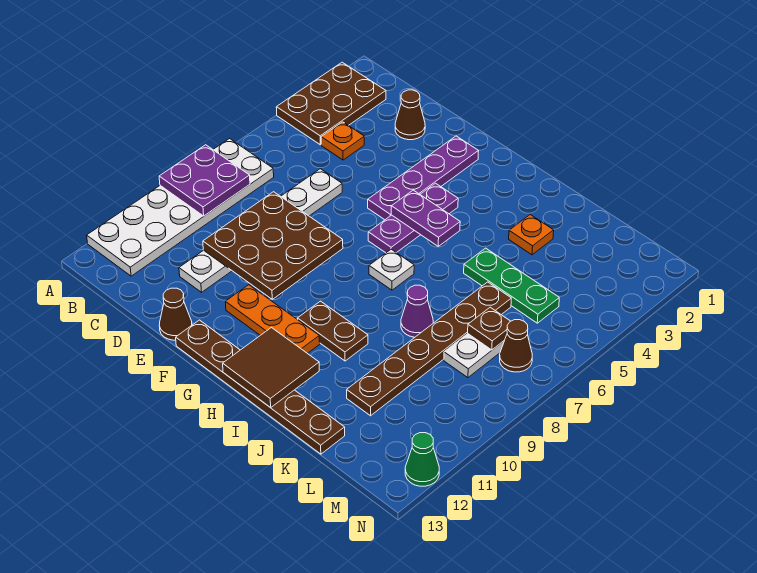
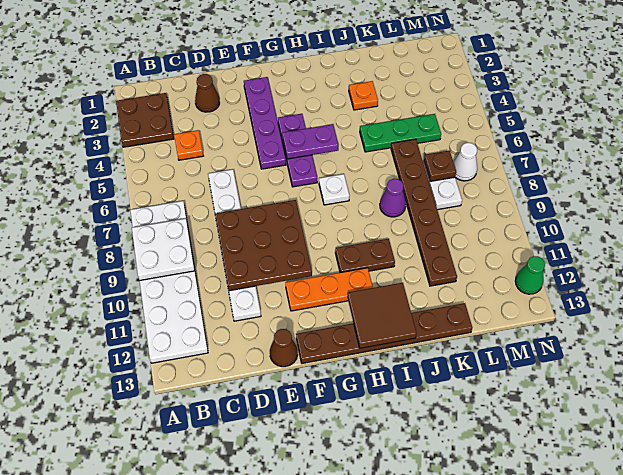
brown 2x3 plate [276,62,386,145] -> brown 2x2 plate [116,93,174,147]
purple 2x2 plate [159,145,250,216] -> white 2x2 plate [132,218,195,281]
brown 1x1 cone [500,320,532,372] -> white 1x1 cone [454,143,477,181]

